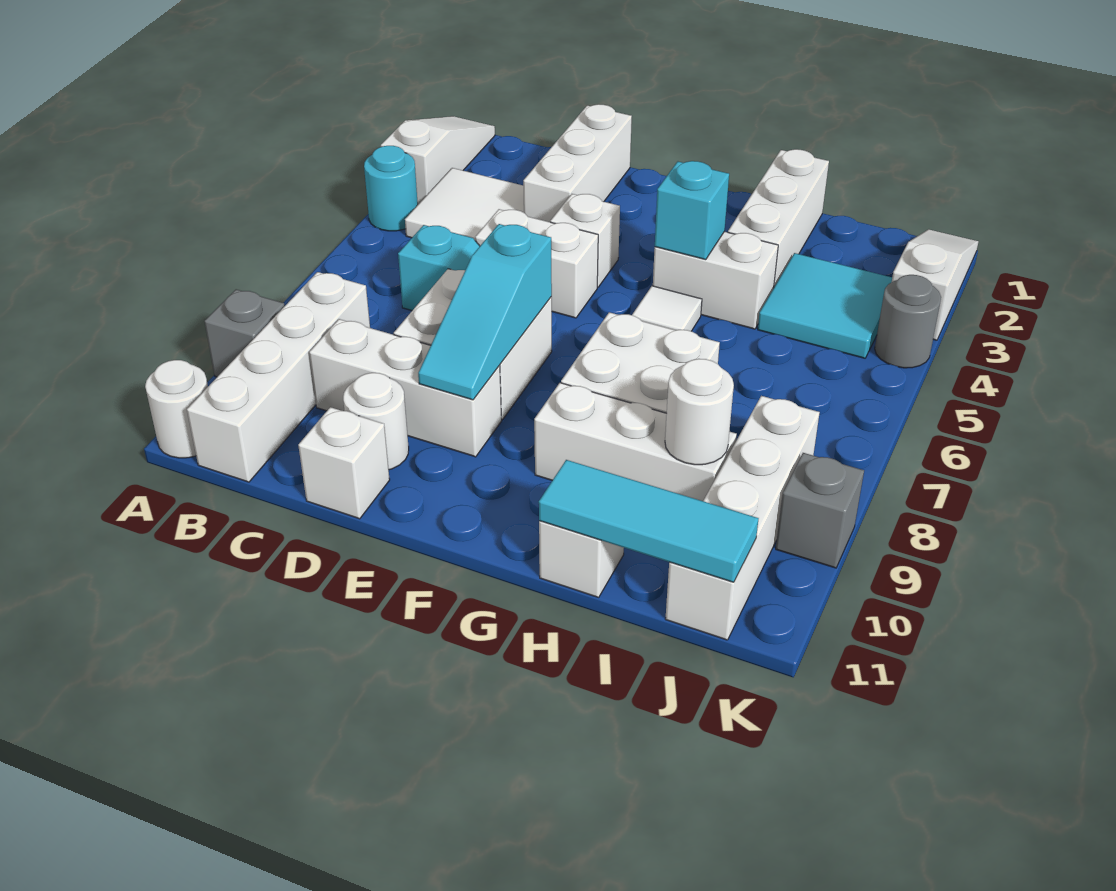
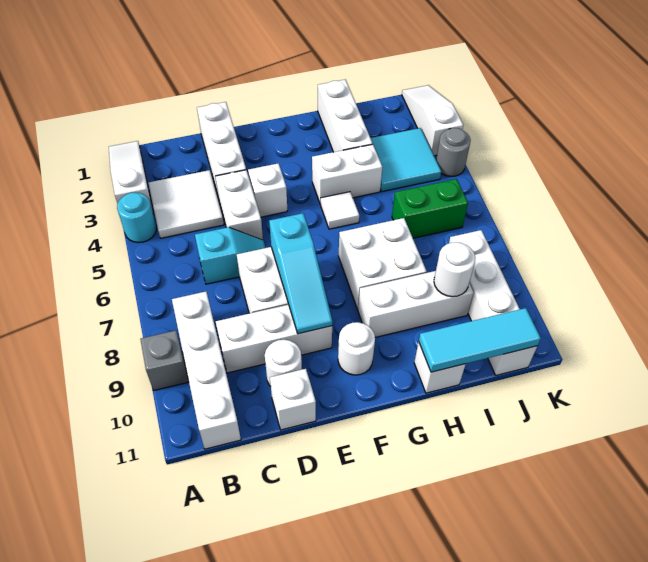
white 1x1 round brick [145,360,208,458] -> white 1x1 round brick moved to [338,322,375,375]
white 1x2 brick [475,209,598,318] -> white 1x2 brick turned to [215,170,263,240]
cyan 1x1 brick [655,161,729,260] -> none
none -> green 1x2 brick [392,179,468,238]
grey 1x1 brick [776,453,864,568] -> none

